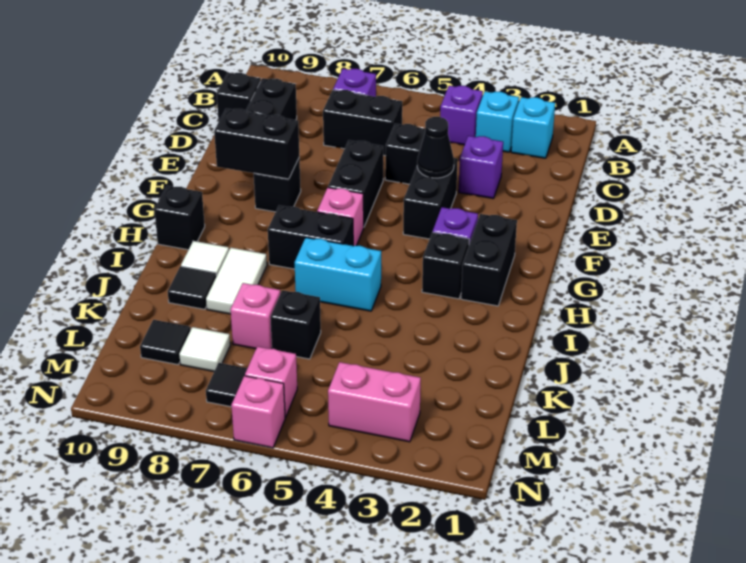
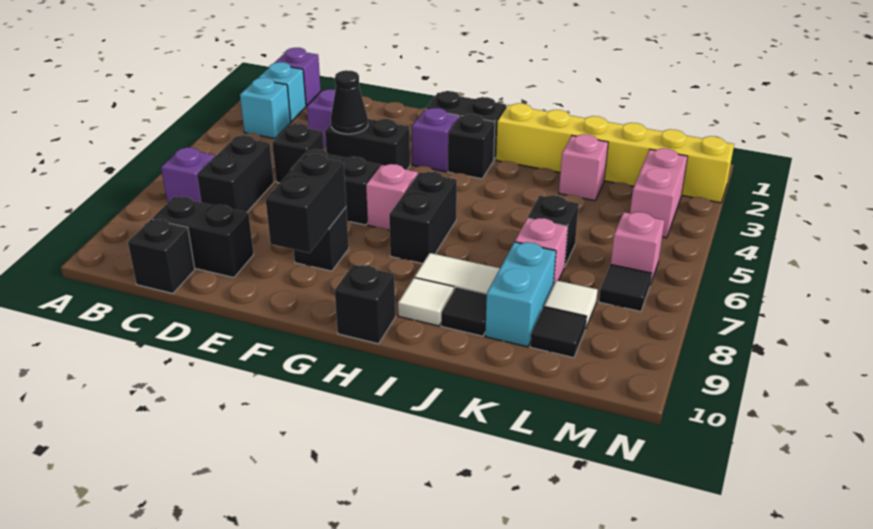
purple 1x1 brick [440,86,483,145] -> purple 1x1 brick moved to [274,48,321,106]
none -> yellow 1x6 brick [496,103,734,203]
cyan 1x2 brick [295,238,381,311] -> cyan 1x2 brick moved to [485,242,556,347]
pink 1x1 brick [231,376,285,448] -> pink 1x1 brick moved to [559,134,608,201]

